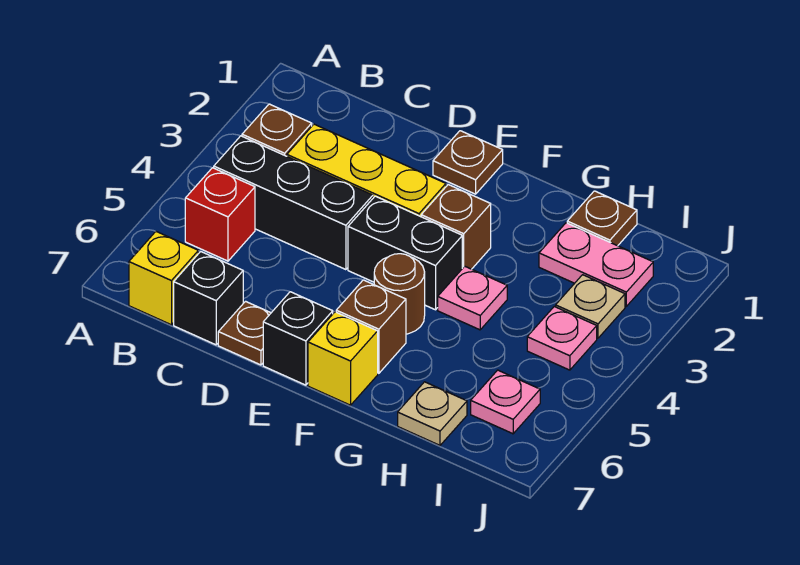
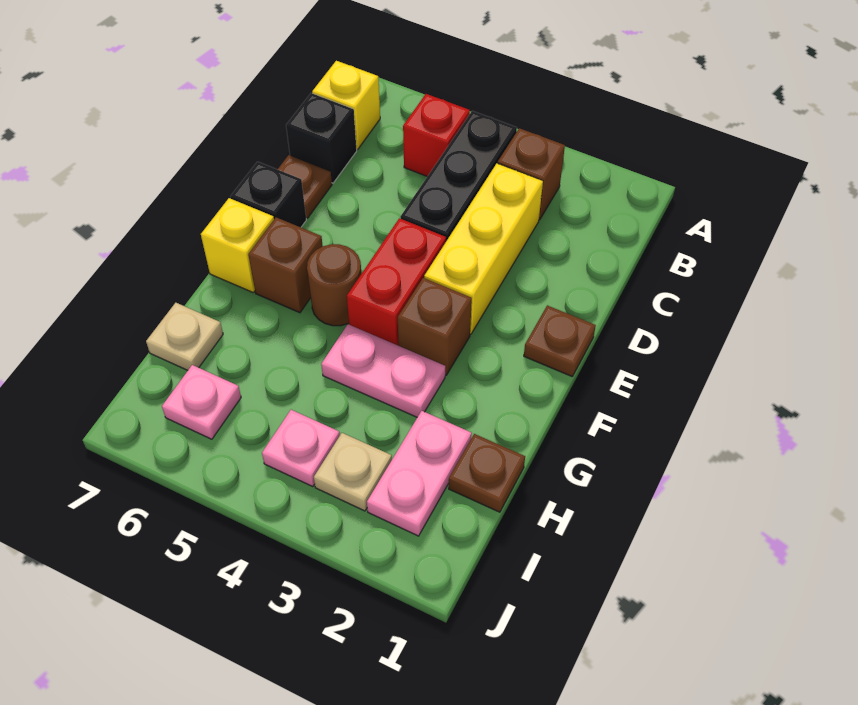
black 1x2 brick [348,196,462,310] -> red 1x2 brick [347,218,446,346]
pink 1x1 plate [438,266,507,330] -> pink 1x2 plate [321,324,445,417]

